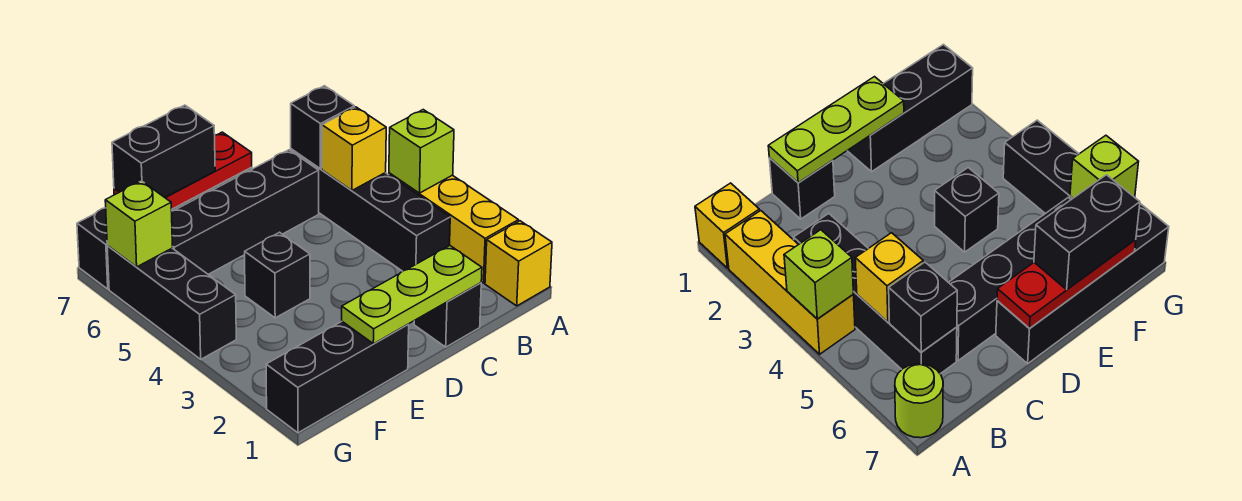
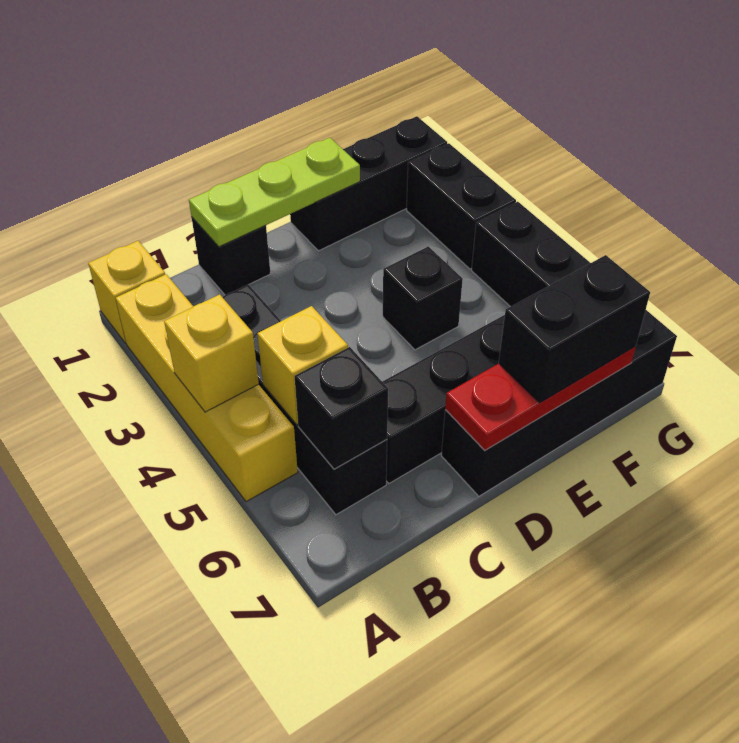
yellow 1x3 brick [389,173,519,283] -> yellow 1x4 brick [116,274,298,502]
lime 1x1 brick [389,110,454,193] -> yellow 1x1 brick [164,294,259,412]
lime 1x1 round brick [895,364,943,438] -> none
none -> black 1x2 brick [407,143,516,269]
lime 1x1 brick [105,181,173,267] -> none

